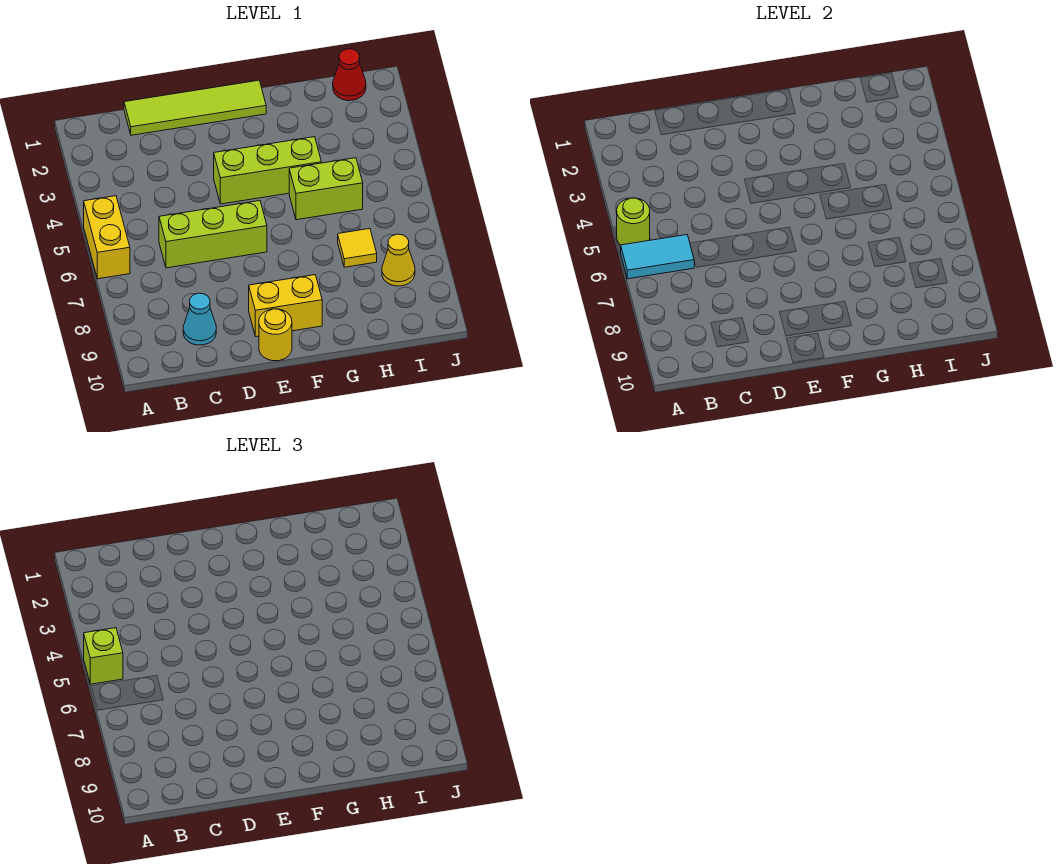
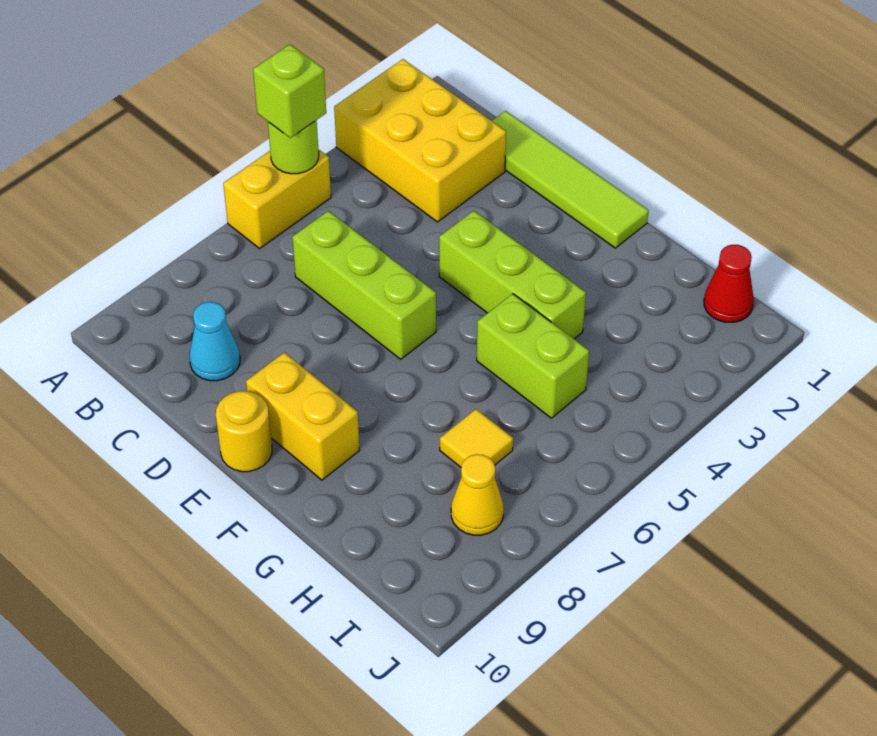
none -> yellow 2x3 brick [334,59,506,222]
cyan 1x2 tile [620,235,694,279] -> none

